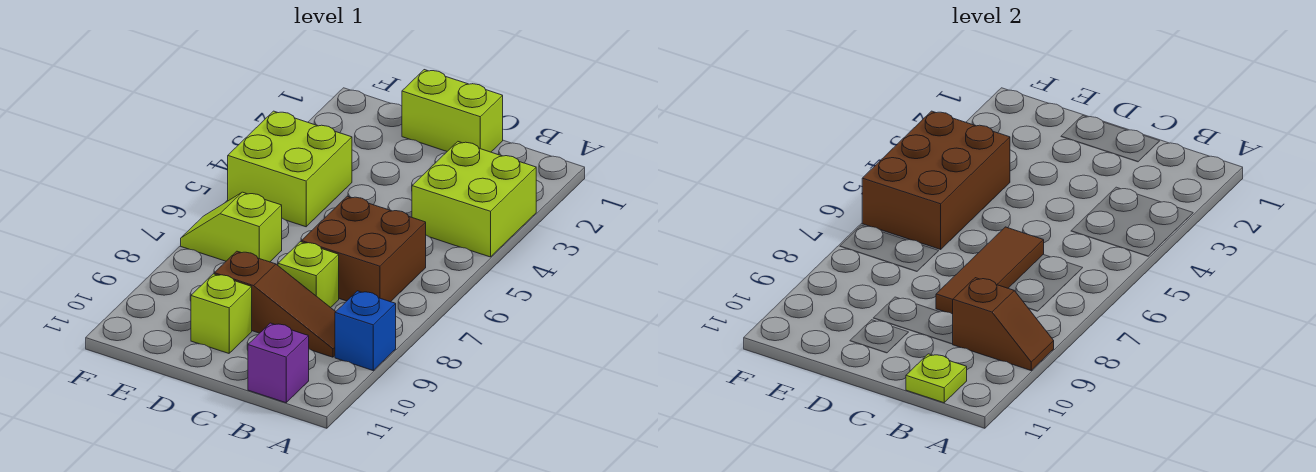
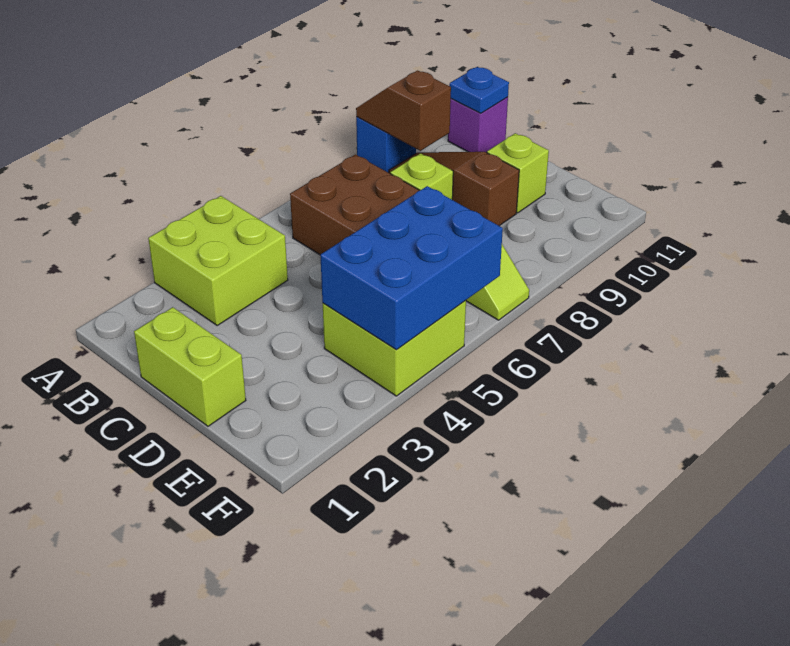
lime 1x1 plate [906,354,967,403] -> blue 1x1 plate [449,67,509,114]
brown 1x3 tile [936,227,1044,314] -> none
brown 2x3 brick [862,111,1010,249] -> blue 2x3 brick [320,186,503,350]

